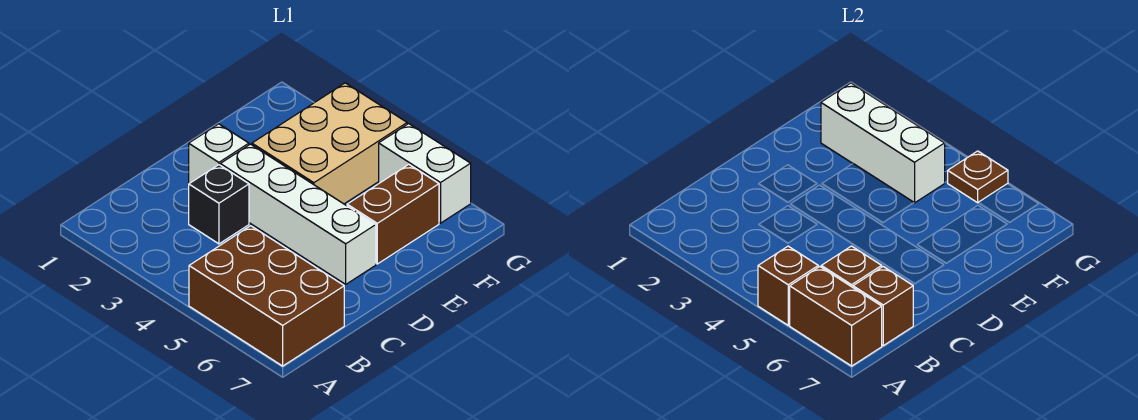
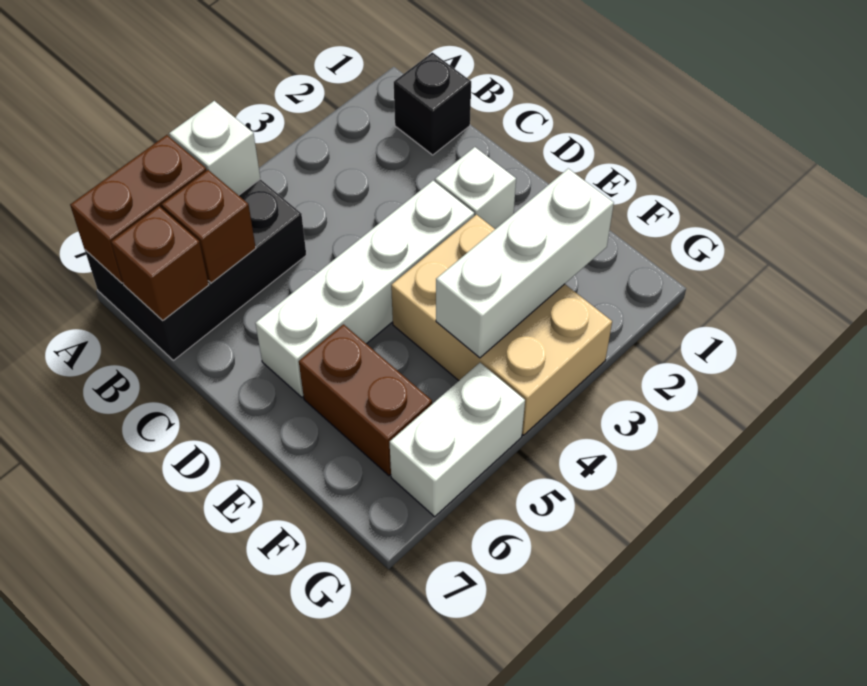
brown 2x3 brick [189,226,344,366] -> black 2x3 brick [85,179,306,360]
brown 1x1 brick [758,246,818,325] -> white 1x1 brick [169,101,260,195]
black 1x1 brick [189,165,249,244] -> black 1x1 brick moved to [394,52,471,155]
brown 1x1 plate [948,151,1008,203] -> none

